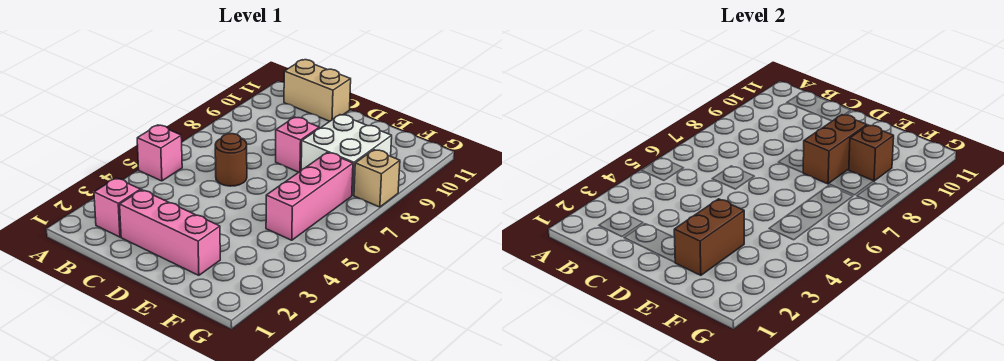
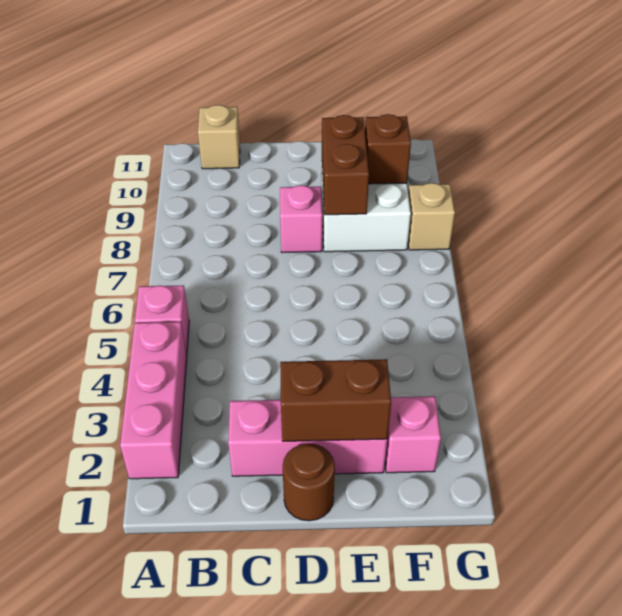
pink 1x1 brick [94,178,140,237] -> pink 1x1 brick moved to [385,396,441,473]
tan 1x2 brick [284,60,351,121] -> tan 1x1 brick [198,105,240,169]
brown 1x1 round brick [215,134,247,186] -> brown 1x1 round brick moved to [283,444,335,521]
brown 1x2 brick [674,199,744,275] -> brown 1x2 brick turned to [280,359,391,441]
pink 1x3 brick [266,152,353,240] -> pink 1x3 brick moved to [120,322,187,479]

